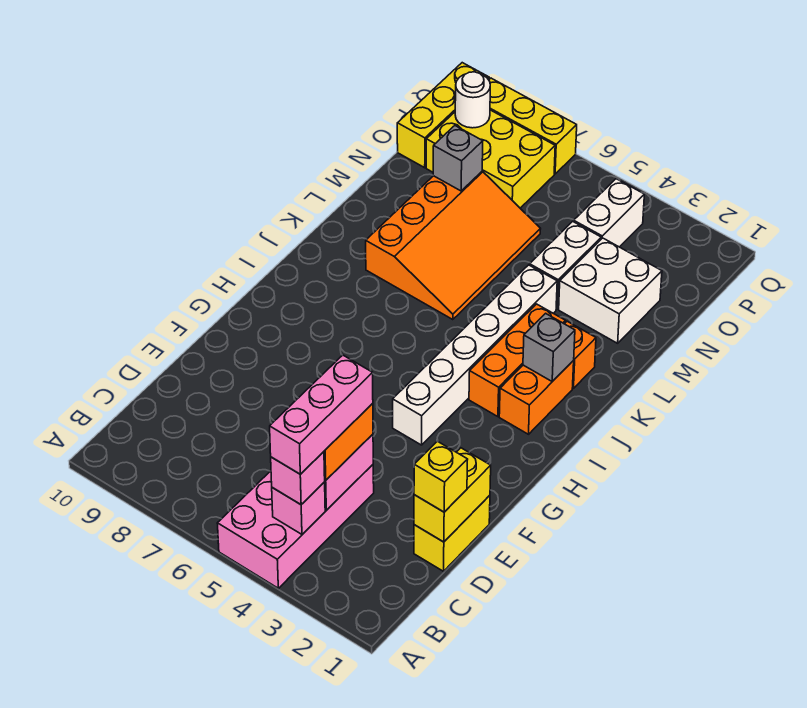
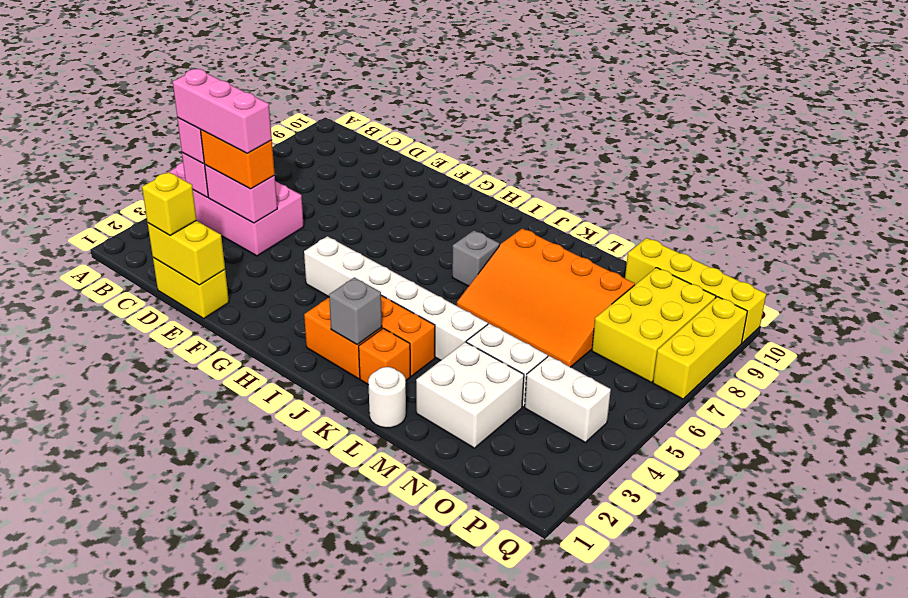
grey 1x1 brick [433,126,483,191] -> grey 1x1 brick moved to [452,231,499,286]
yellow 1x3 brick [397,63,489,168] -> yellow 1x4 brick [625,238,766,343]
white 1x1 round brick [455,72,490,128] -> white 1x1 round brick moved to [368,367,406,428]

